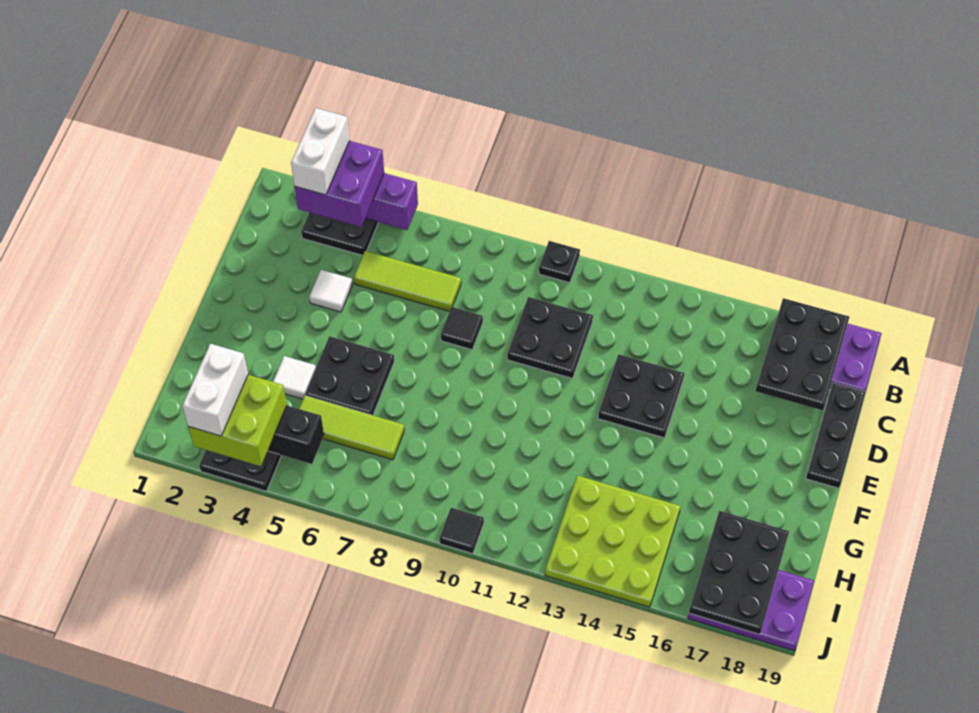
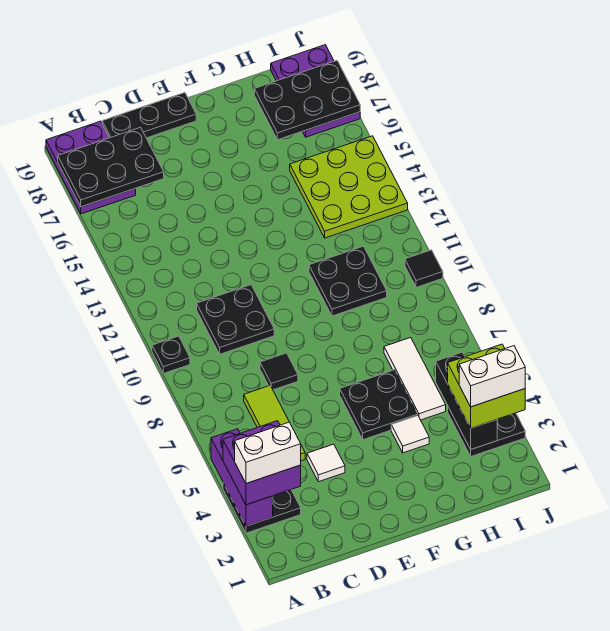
black 2x2 plate [598,354,684,438] -> black 2x2 plate moved to [309,246,387,316]
lime 1x3 tile [299,395,404,460] -> white 1x3 tile [384,338,446,420]

